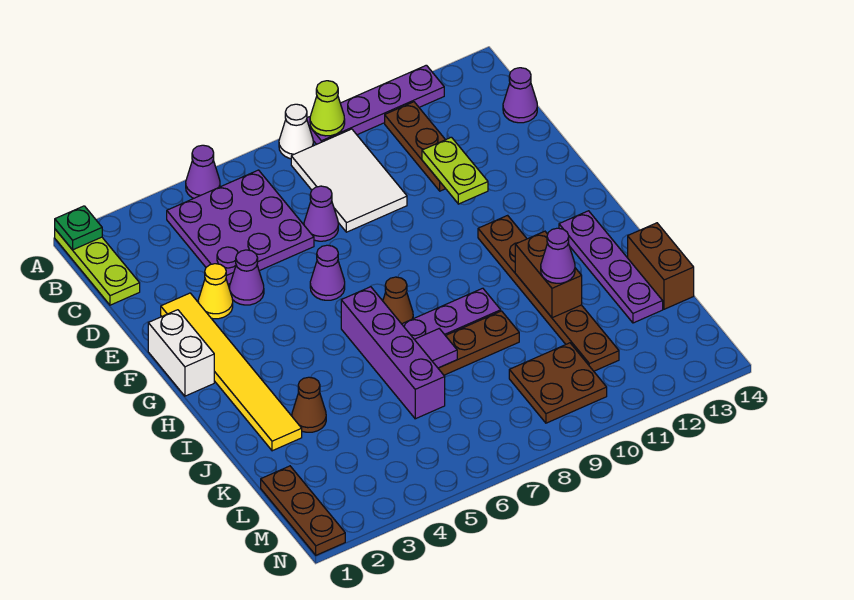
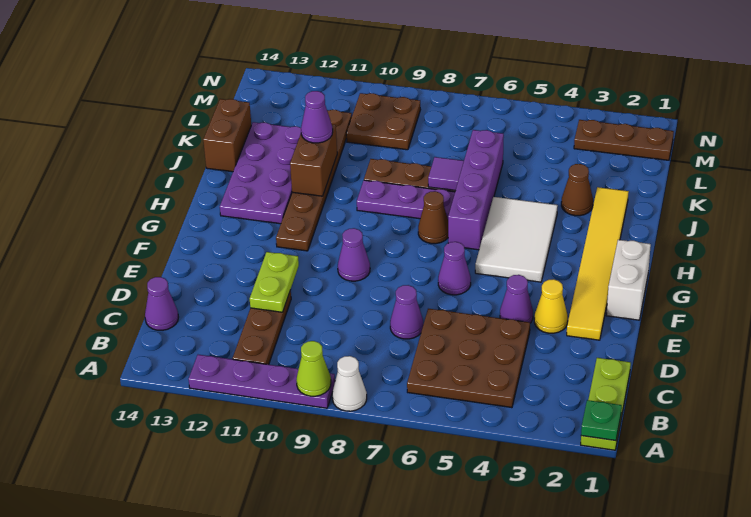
purple 1x1 cone [186,145,220,198] -> purple 1x1 cone moved to [338,228,370,281]
purple 3x3 plate [167,170,314,284] -> brown 3x3 plate [407,309,530,408]
white 2x3 tile [291,129,407,232] -> white 2x3 tile moved to [475,197,558,282]
purple 1x4 plate [559,211,663,323] -> purple 2x4 plate [220,122,301,224]
brown 1x3 plate [261,466,345,555] -> brown 1x3 plate turned to [574,120,674,160]

